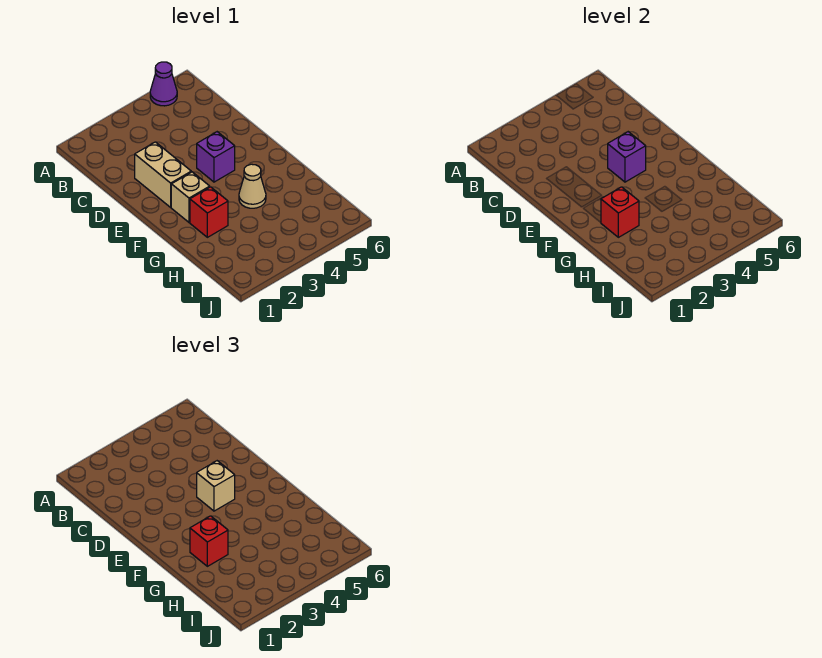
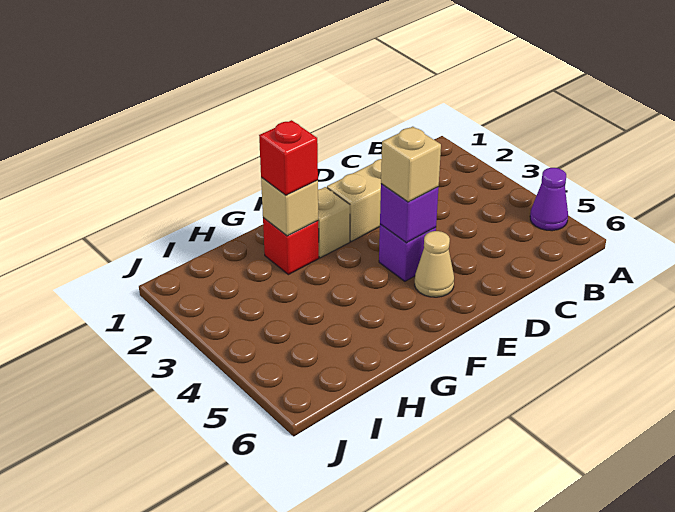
red 1x1 brick [601,187,639,237] -> tan 1x1 brick [261,177,318,236]
tan 1x1 cone [239,164,266,208] -> tan 1x1 cone moved to [415,231,454,297]

